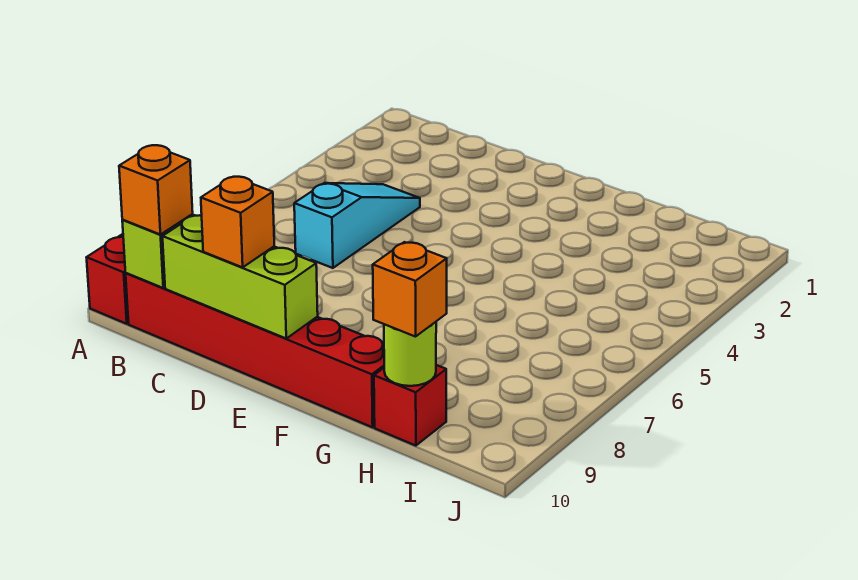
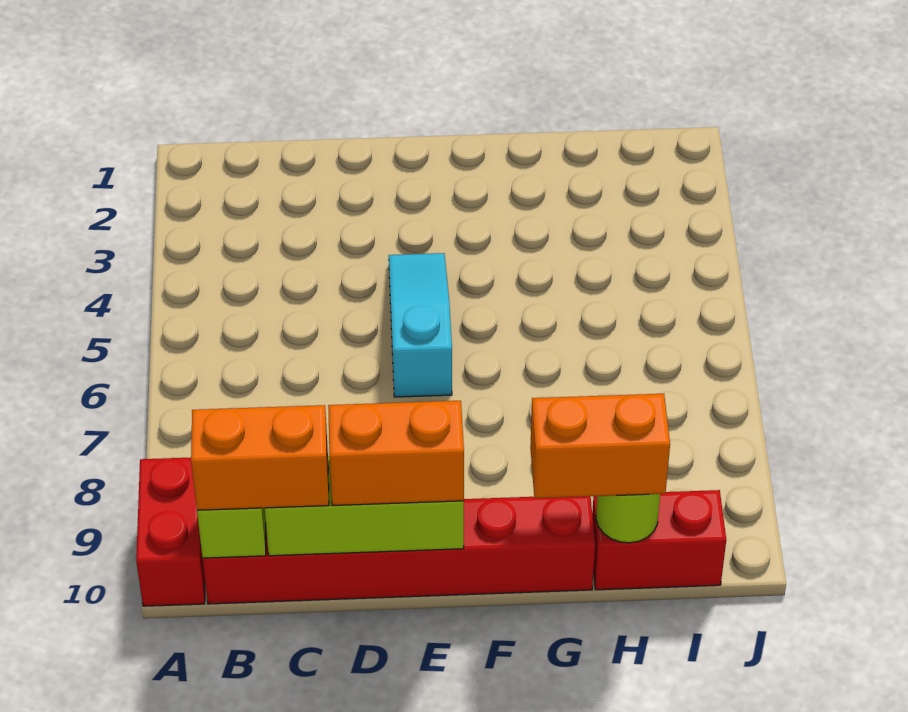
orange 1x1 brick [119,145,193,234] -> orange 1x2 brick [191,405,329,510]
cyan 1x3 slope [294,183,420,268] -> cyan 1x3 slope moved to [389,253,452,397]
orange 1x1 brick [201,177,274,267] -> orange 1x2 brick [328,401,464,506]
red 1x1 brick [374,365,446,446] -> red 1x2 brick [592,490,726,590]
orange 1x1 brick [373,242,447,337] -> orange 1x2 brick [530,394,670,498]

